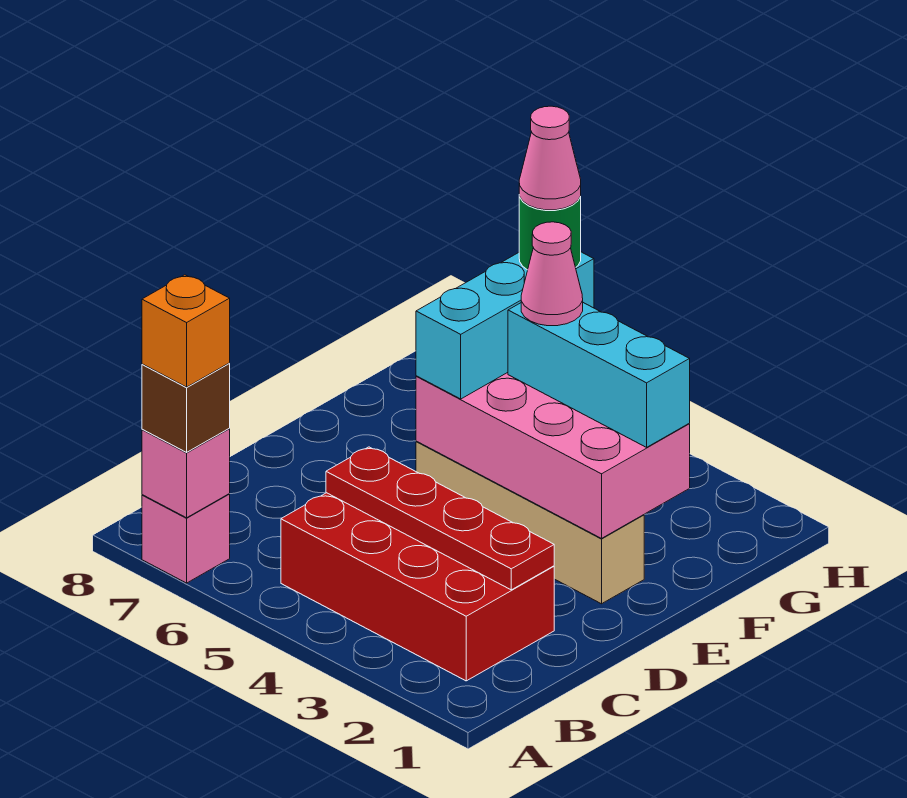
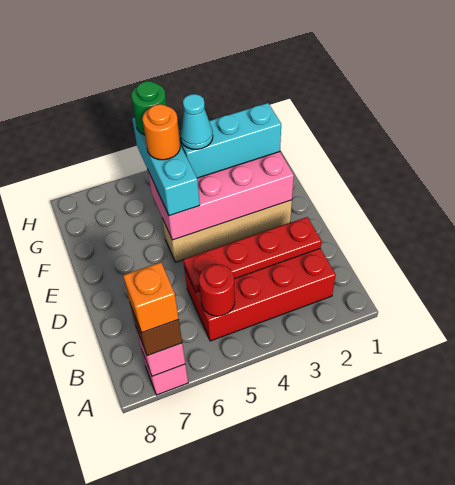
none -> red 1x1 round brick [199,264,235,316]
pink 1x1 cone [521,222,583,326] -> cyan 1x1 cone [179,94,213,149]
none -> orange 1x1 round brick [142,104,180,160]
pink 1x1 cone [519,106,581,210] -> none

